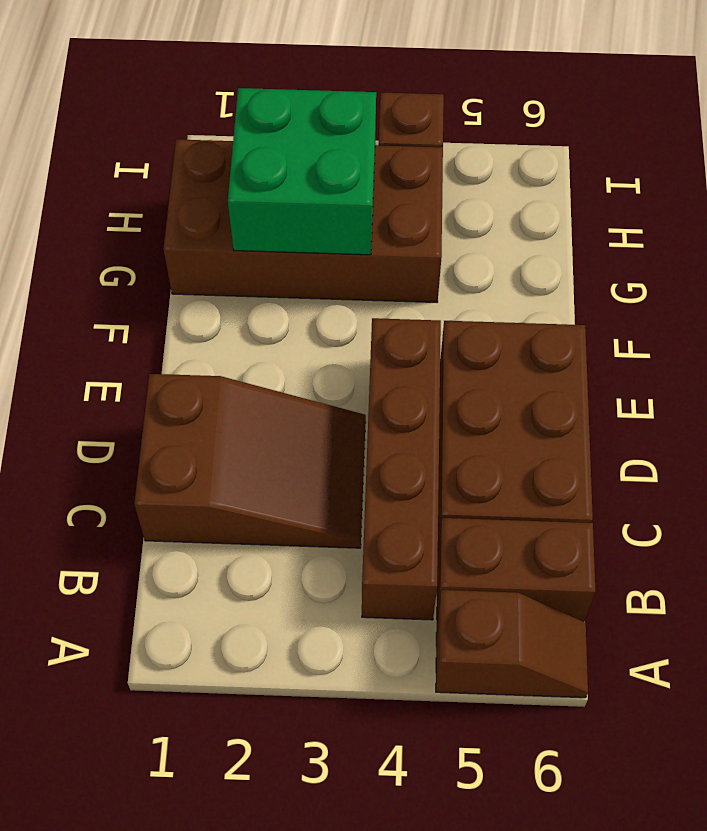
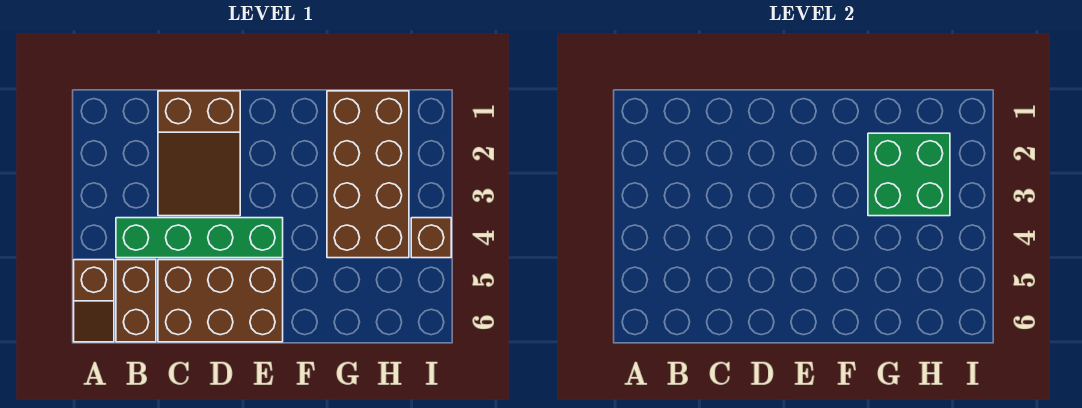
brown 1x4 brick [362,318,441,620] -> green 1x4 brick [116,218,283,258]

